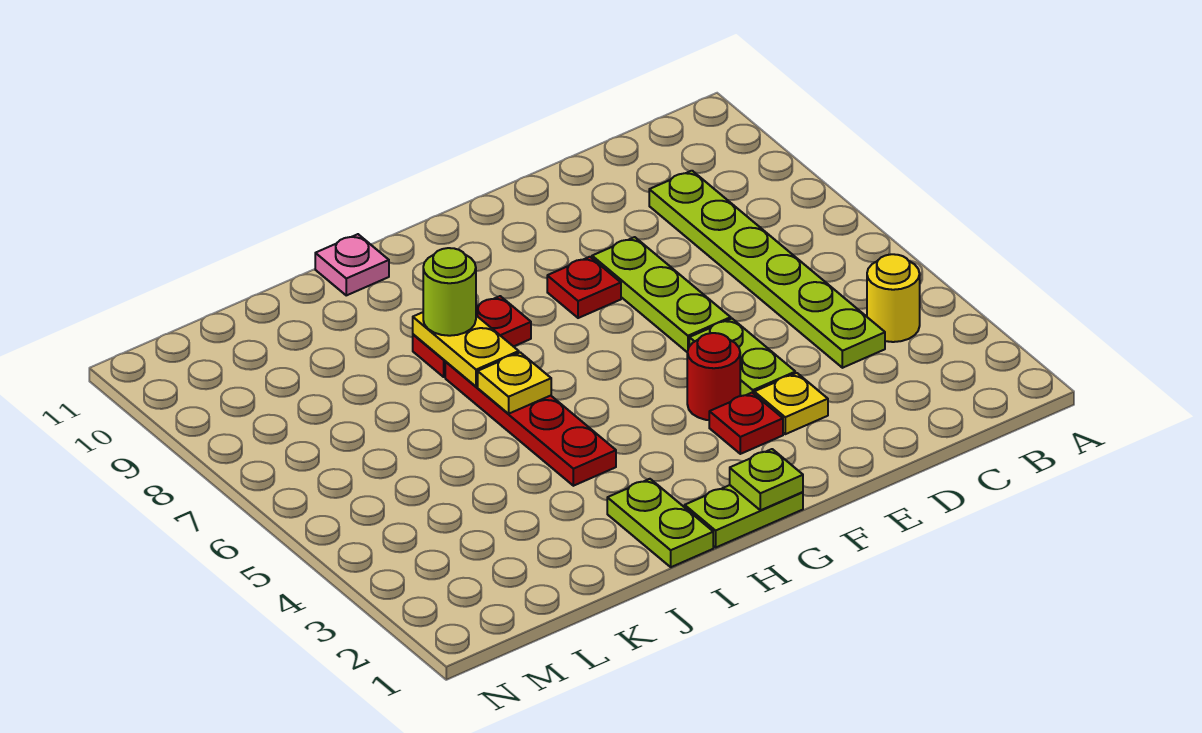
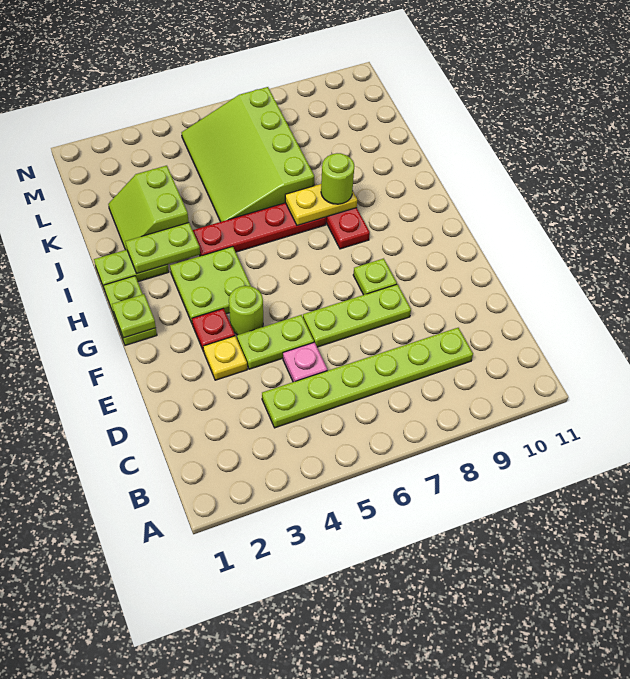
yellow 1x1 round brick [867,254,920,342] -> none
red 1x1 round brick [687,333,740,420] -> lime 1x1 round brick [229,286,263,335]
red 1x1 plate [547,257,621,318] -> lime 1x1 plate [353,258,397,295]
none -> lime 2x2 plate [170,246,251,323]
none -> lime 1x2 plate [125,223,200,274]
yellow 1x1 plate [478,352,551,414] -> none
pink 1x1 plate [315,234,389,295] -> pink 1x1 plate moved to [283,342,327,382]
none -> lime 2x2 slope [108,166,189,250]
none -> lime 3x4 slope [182,87,314,222]

